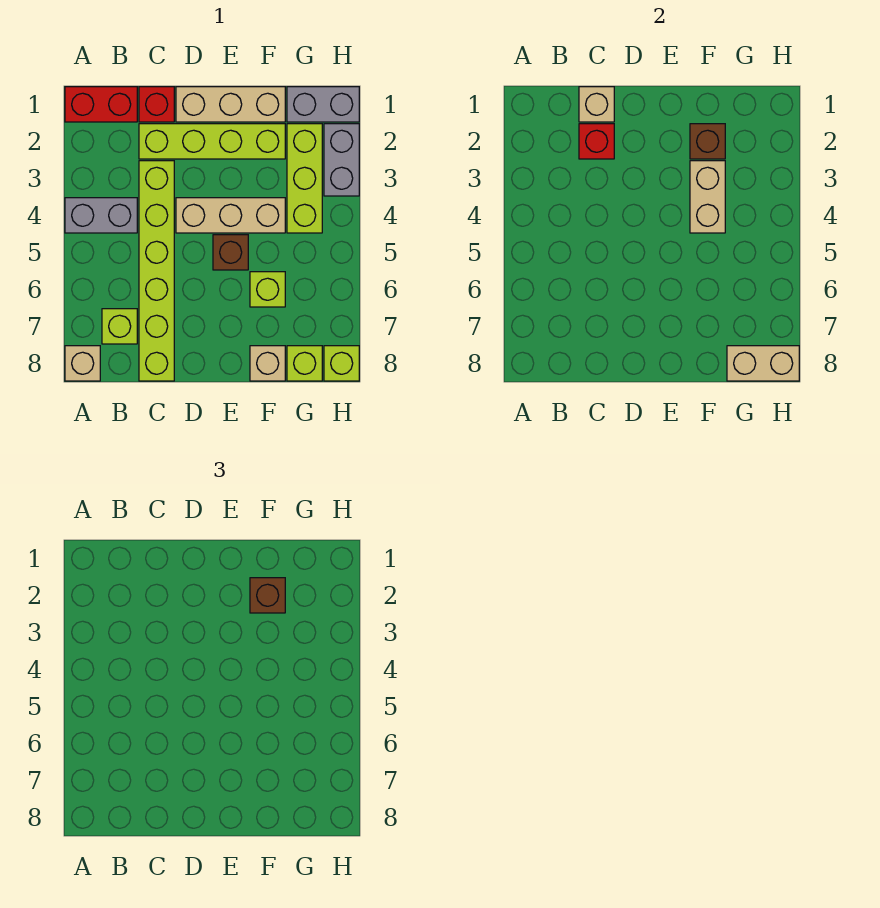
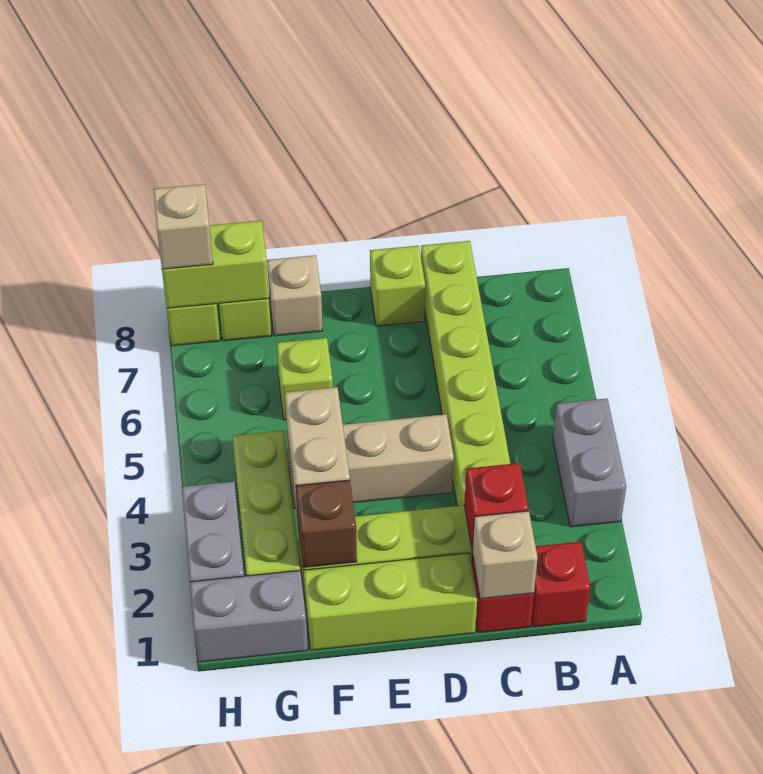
red 1x2 brick [65,87,137,122] -> red 1x1 brick [532,542,590,627]
grey 1x2 brick [65,198,137,233] -> grey 1x2 brick turned to [553,399,626,527]
tan 1x1 brick [65,346,100,381] -> tan 1x1 brick moved to [154,184,213,269]
lime 1x1 brick [102,309,137,344] -> lime 1x1 brick moved to [370,246,425,326]
tan 1x3 brick [176,87,285,122] -> lime 1x3 brick [303,553,477,650]
brown 1x1 brick [213,235,248,270] -> none
brown 1x1 brick [250,578,285,613] -> none
tan 1x2 brick [727,346,799,381] -> lime 1x2 brick [162,221,269,308]

